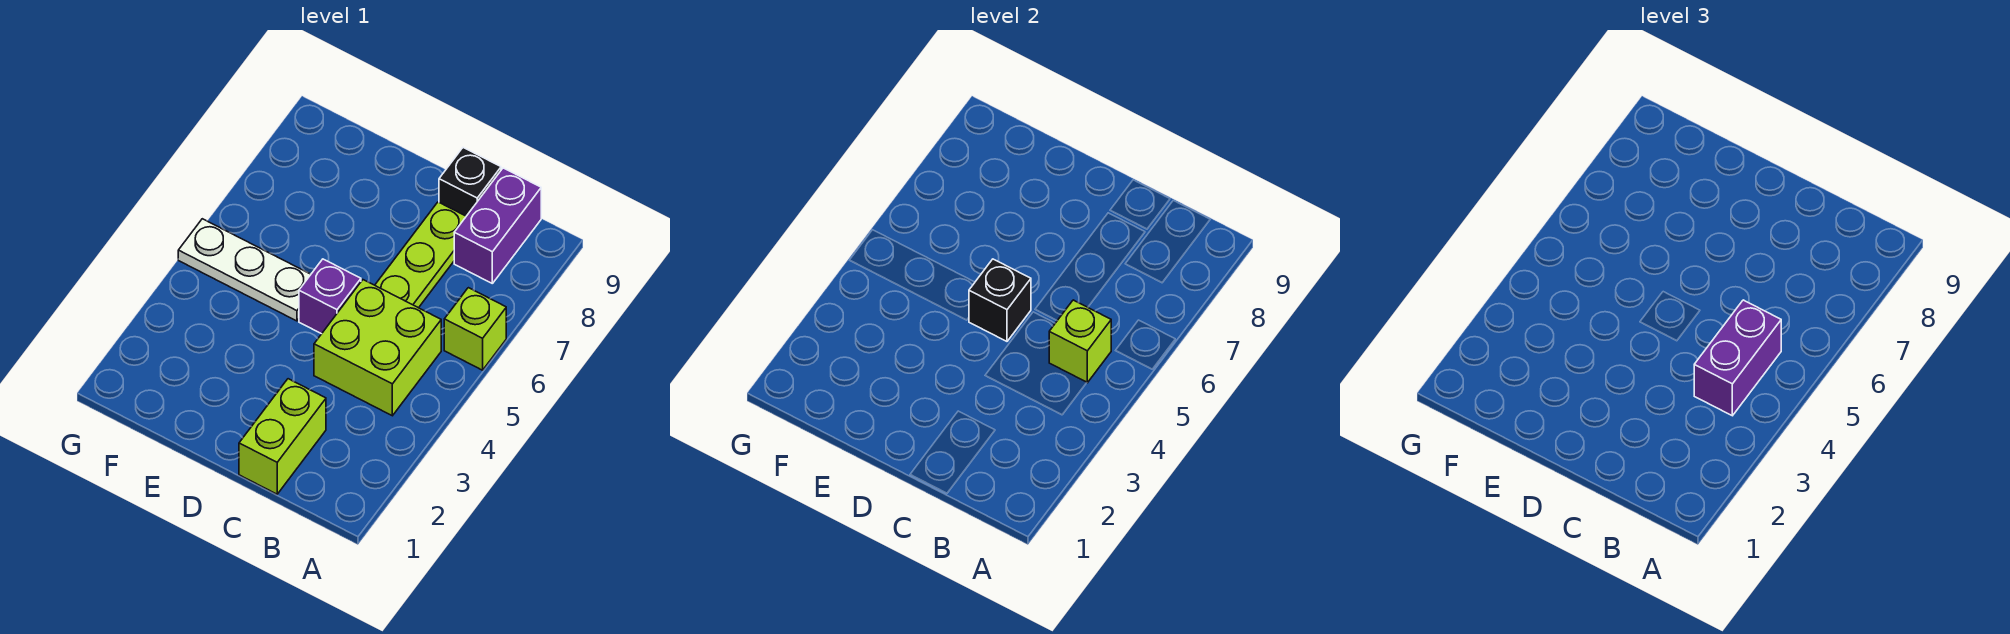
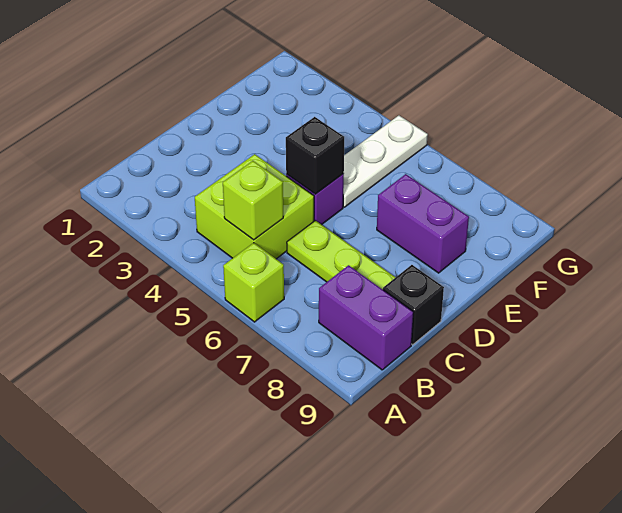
purple 1x2 brick [1694,300,1781,416] -> purple 1x2 brick moved to [377,174,469,273]
lime 1x2 brick [239,379,326,494] -> none

